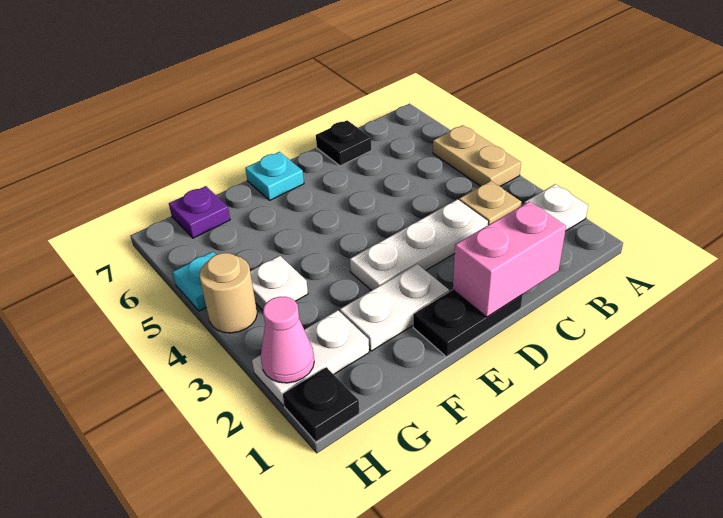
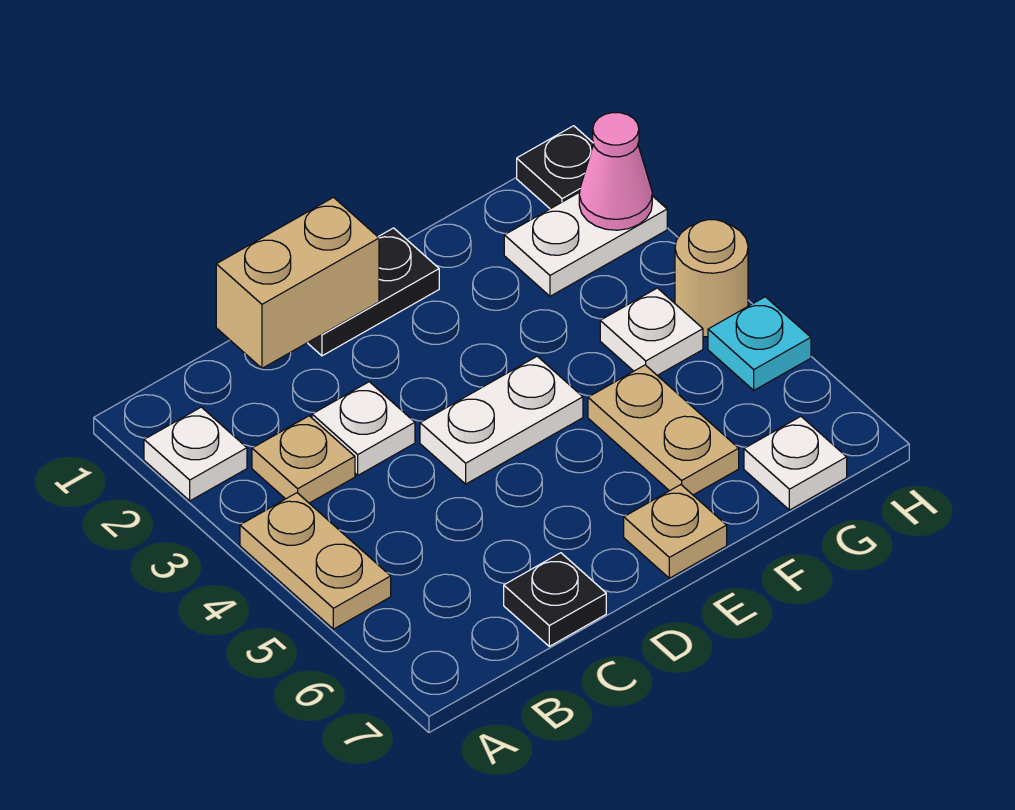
pink 1x2 brick [453,201,566,317] -> tan 1x2 brick [216,197,379,368]
white 1x3 plate [350,199,488,291] -> white 1x1 plate [312,382,415,475]
white 1x2 plate [340,264,449,351] -> white 1x2 plate moved to [420,356,583,484]
cyan 1x1 plate [245,152,304,200] -> tan 1x1 plate [624,485,727,578]
none -> tan 1x2 plate [588,365,739,495]
purple 1x1 plate [169,186,230,238] -> white 1x1 plate [744,417,847,510]

